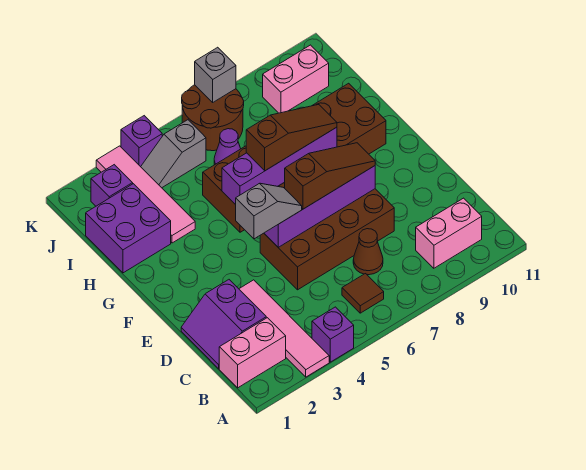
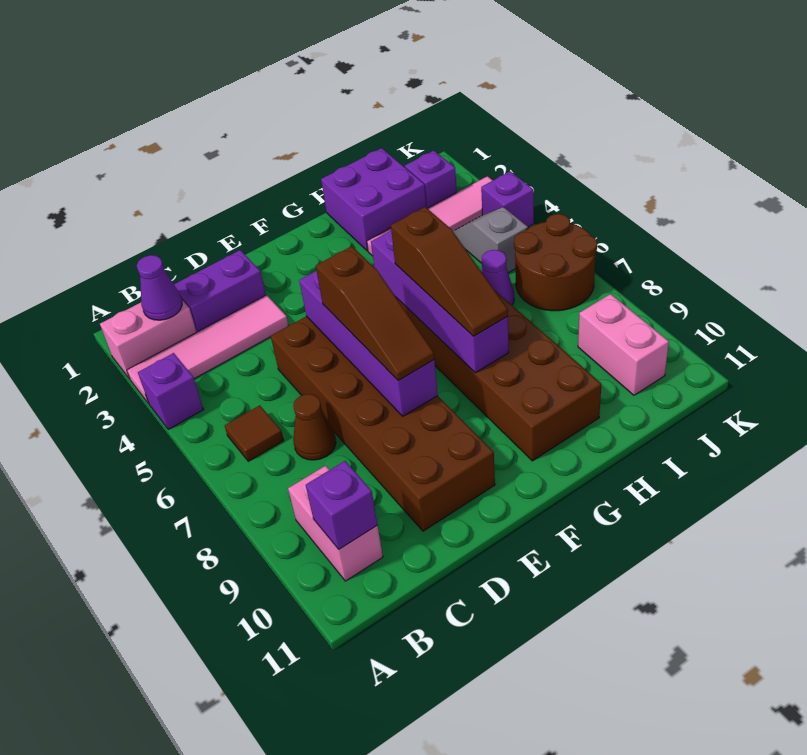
pink 1x2 brick [219,318,286,388] -> pink 1x2 brick turned to [100,300,197,379]
none -> purple 1x1 cone [137,255,182,320]
none -> purple 1x1 brick [306,461,377,549]
brown 2x4 brick [260,189,394,290] -> brown 2x6 brick [271,316,495,531]
grey 1x2 slope [236,183,302,239] -> none
grey 1x1 brick [195,47,236,102] -> none

